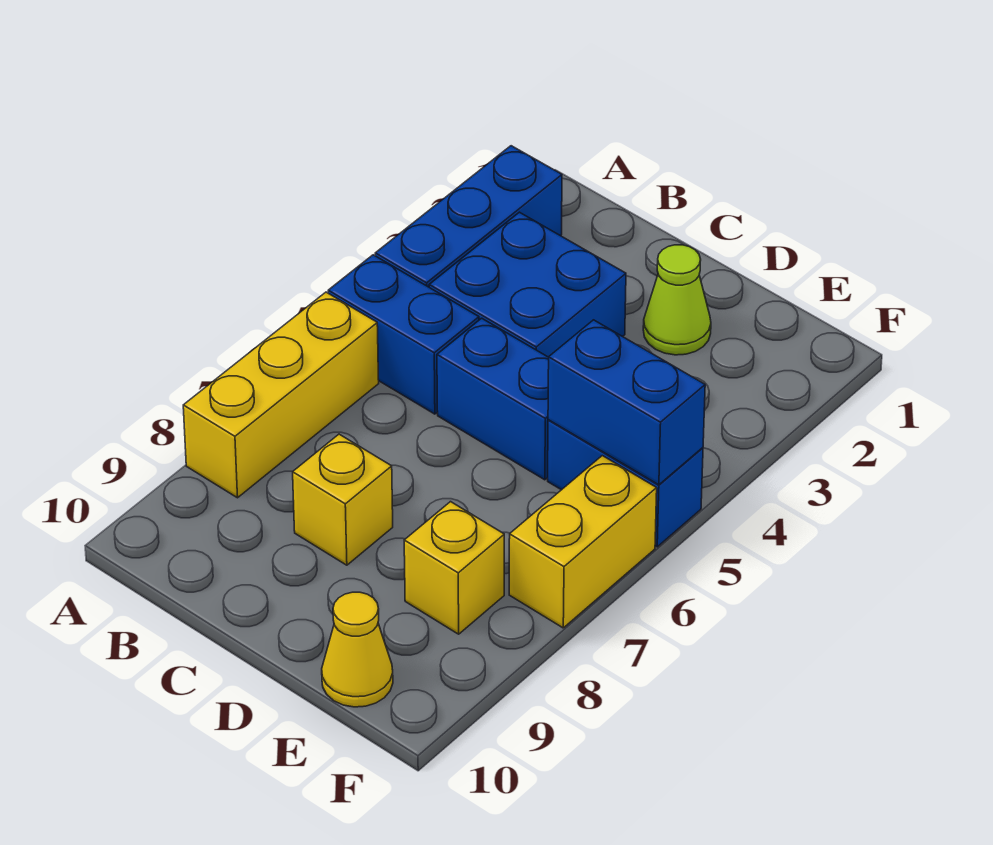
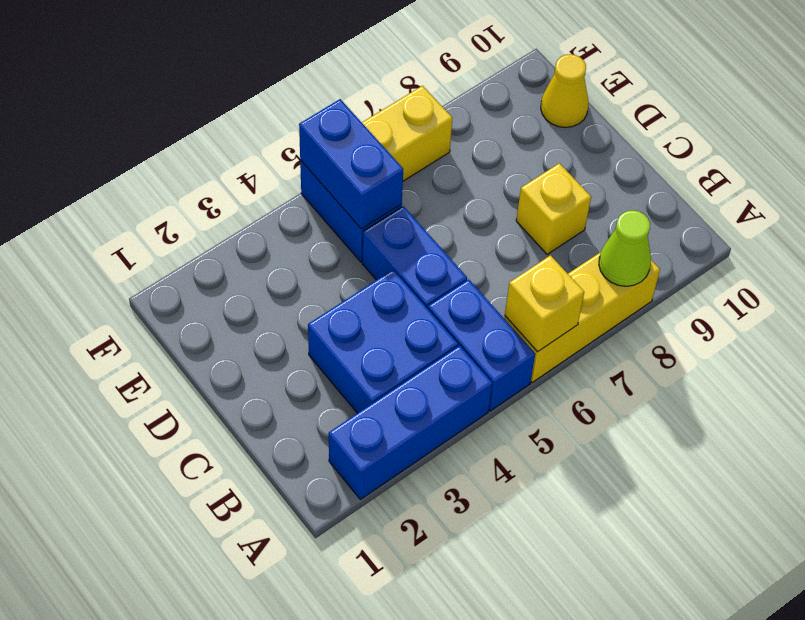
lime 1x1 cone [643,245,711,355] -> lime 1x1 cone moved to [599,210,651,286]
yellow 1x1 brick [404,502,504,634] -> yellow 1x1 brick moved to [505,255,584,352]

